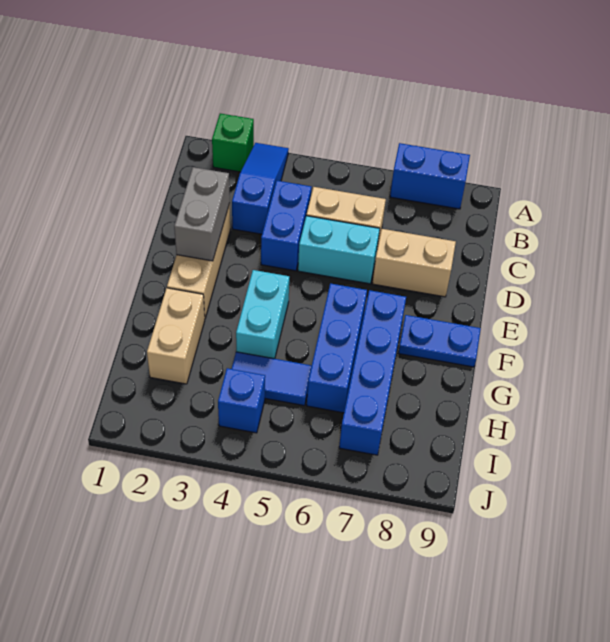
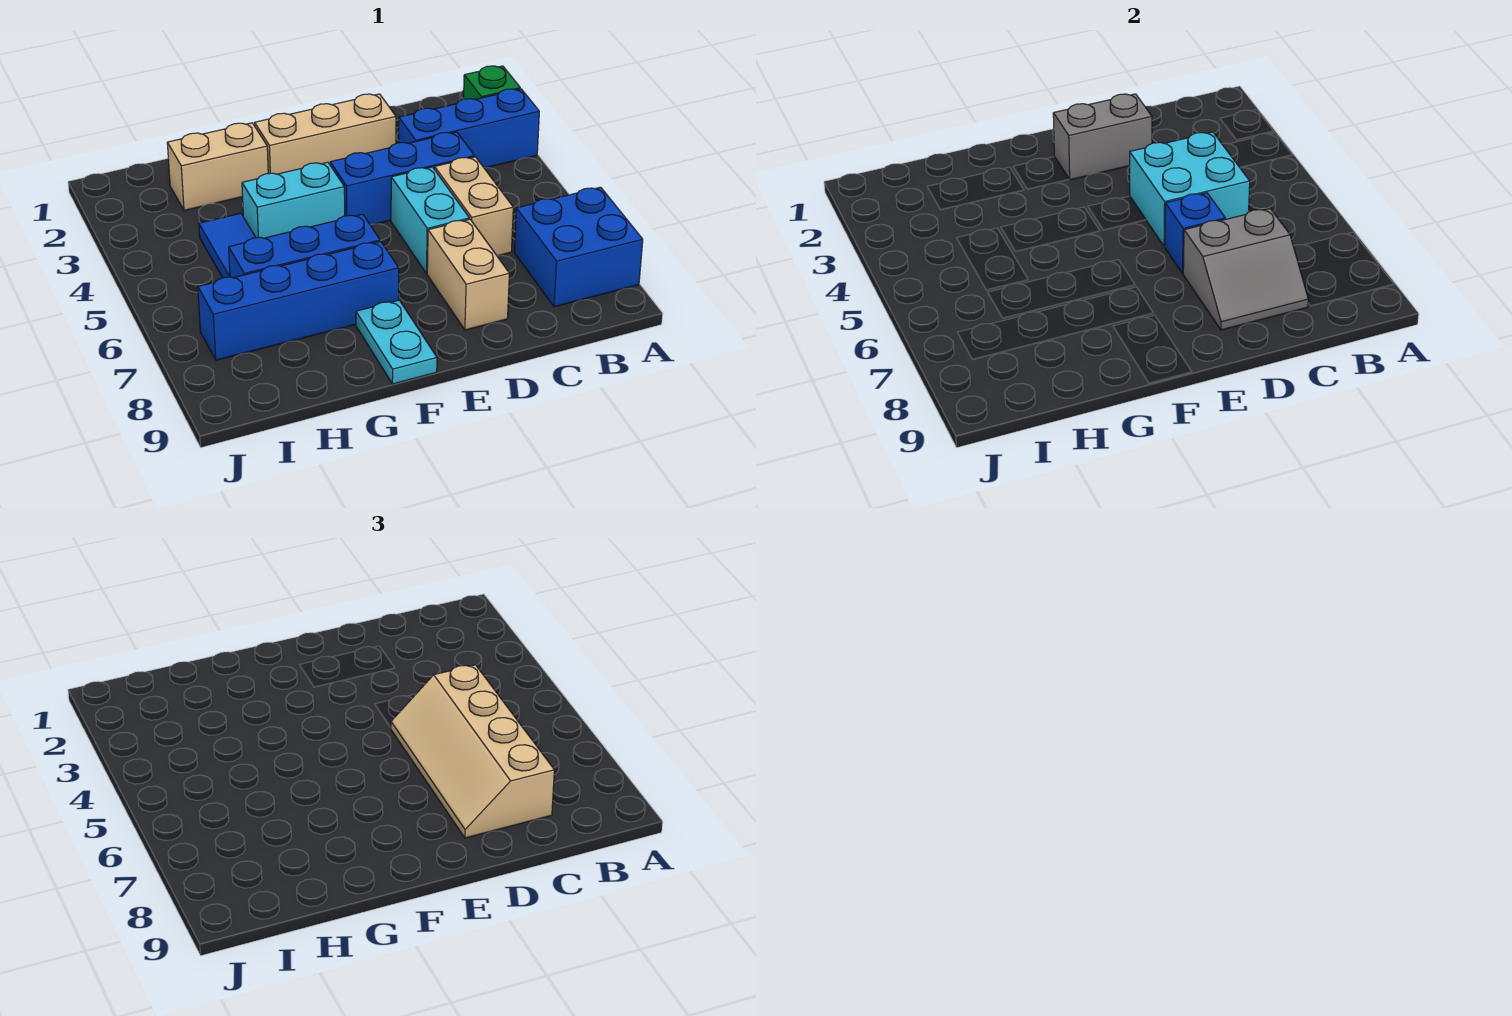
blue 1x3 slope [232,143,289,234] -> blue 1x3 brick [399,89,539,168]
blue 1x2 brick [390,143,470,209] -> blue 2x2 brick [515,187,643,307]
blue 1x2 brick [261,181,311,271] -> blue 1x3 brick [330,132,475,225]
none -> cyan 2x2 brick [1130,132,1250,247]
none -> tan 2x4 slope [391,665,554,838]
none -> grey 2x2 slope [1183,209,1308,330]
blue 1x2 plate [399,315,481,367] -> cyan 1x2 plate [356,300,437,384]
blue 1x1 brick [218,368,265,433] -> blue 1x1 brick moved to [1165,193,1225,274]

